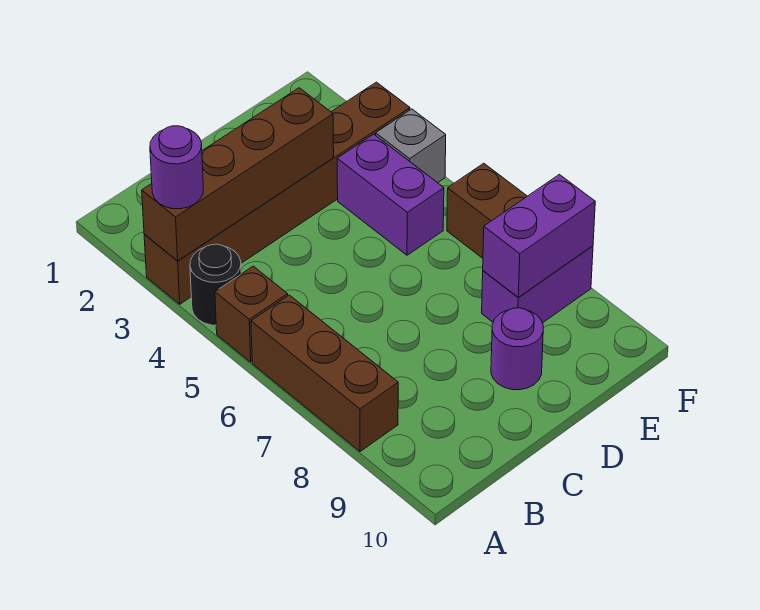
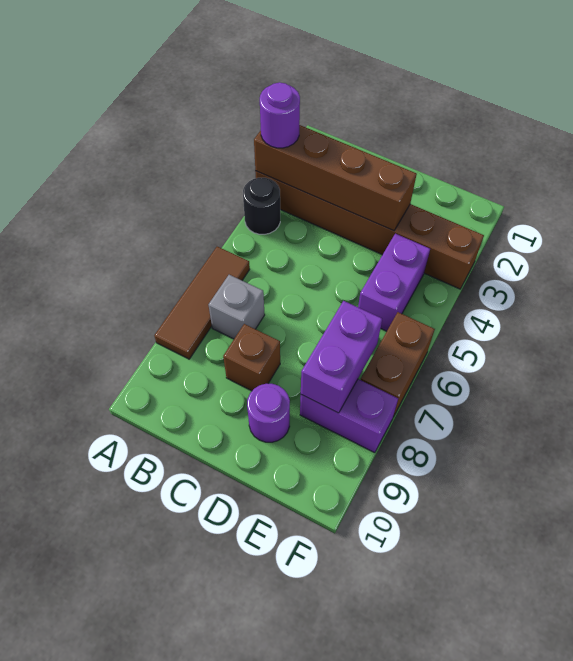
brown 1x1 brick [215,266,288,362] -> brown 1x1 brick moved to [223,324,280,391]
brown 1x3 brick [251,295,398,452] -> brown 1x3 tile [154,247,250,359]
purple 1x2 brick [483,174,595,298] -> purple 1x2 brick turned to [301,301,382,413]
grey 1x1 brick [376,109,446,183] -> grey 1x1 brick moved to [209,275,265,339]

